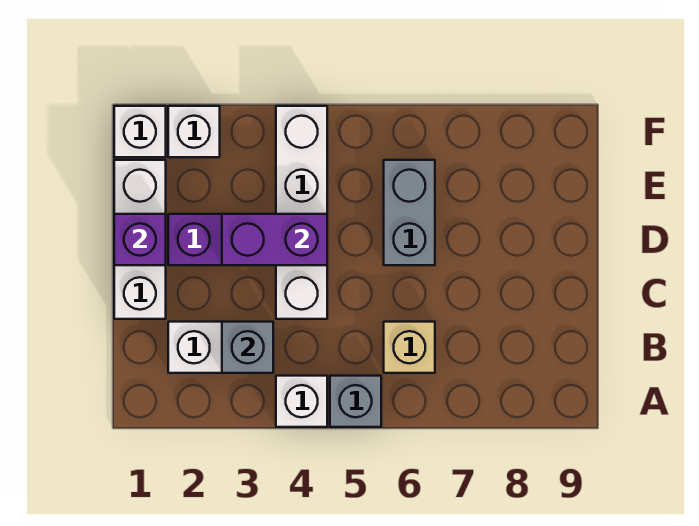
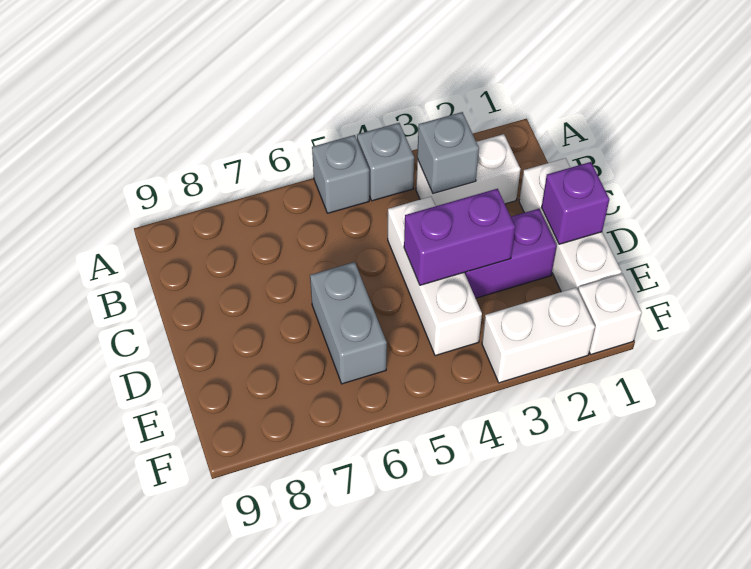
white 1x1 brick [276,376,327,427] -> grey 1x1 brick [357,123,414,201]
tan 1x1 brick [384,322,435,373] -> none
white 1x4 brick [276,106,327,319] -> white 1x3 brick [388,197,482,356]
white 1x1 brick [168,106,220,157] -> white 1x2 brick [482,288,595,383]

